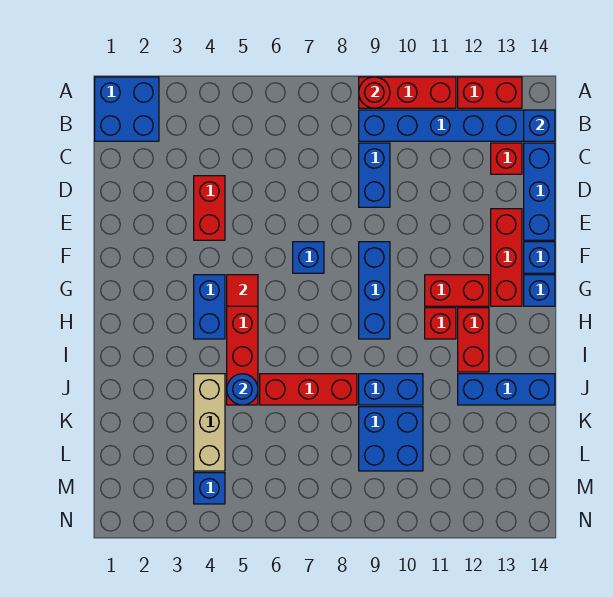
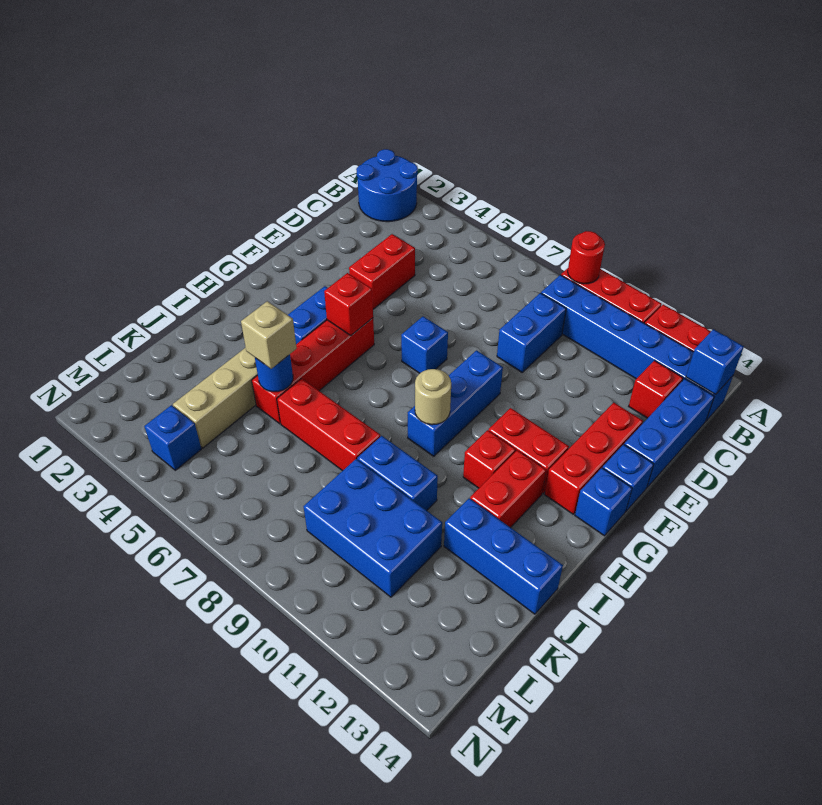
blue 2x2 brick [95,77,159,141] -> blue 2x2 round brick [356,149,418,222]
red 1x1 tile [227,275,258,306] -> red 1x1 brick [324,273,373,335]
none -> tan 1x1 round brick [415,369,451,425]
none -> tan 1x1 brick [241,301,297,369]
blue 2x2 brick [359,407,423,471] -> blue 2x3 brick [304,459,442,597]

